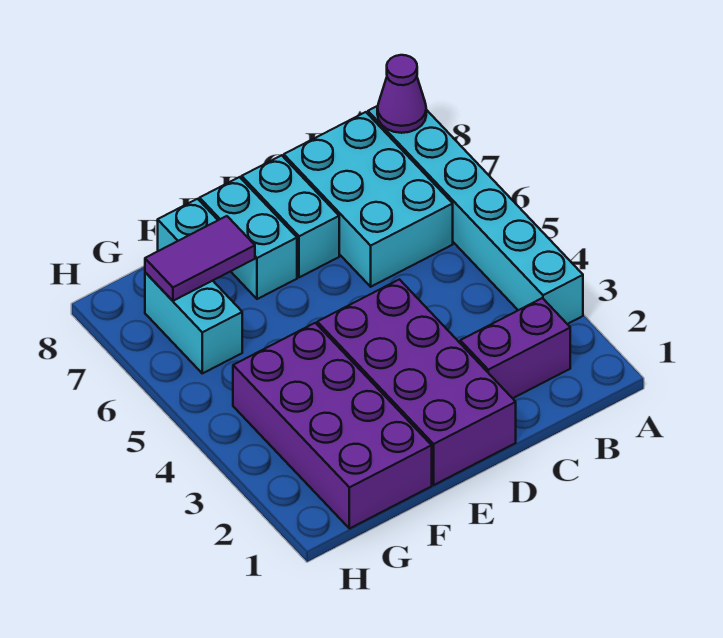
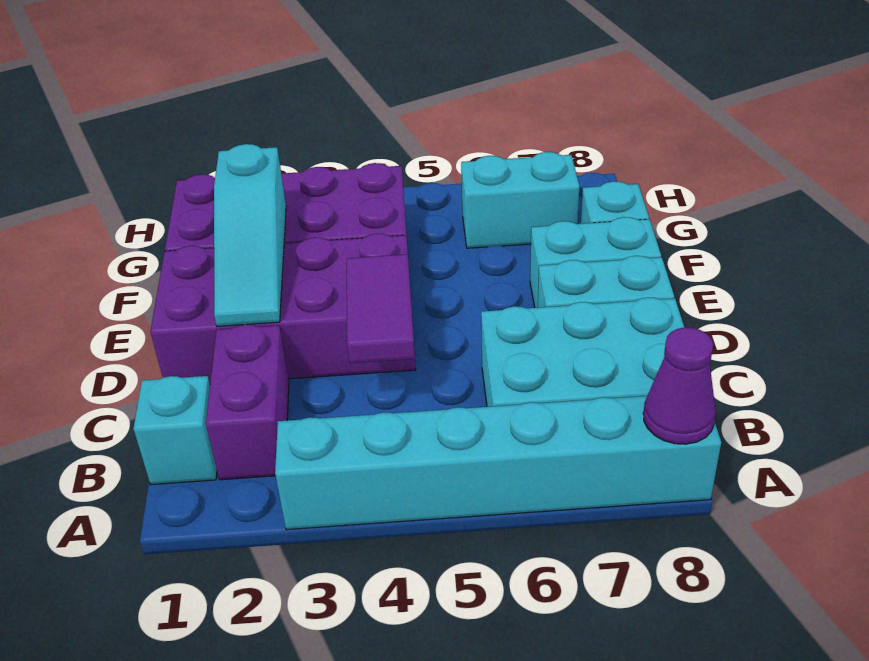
none -> cyan 1x1 brick [133,376,217,485]
none -> cyan 1x3 slope [214,144,286,326]
purple 1x2 tile [145,216,255,301] -> purple 1x2 tile moved to [347,254,415,363]

